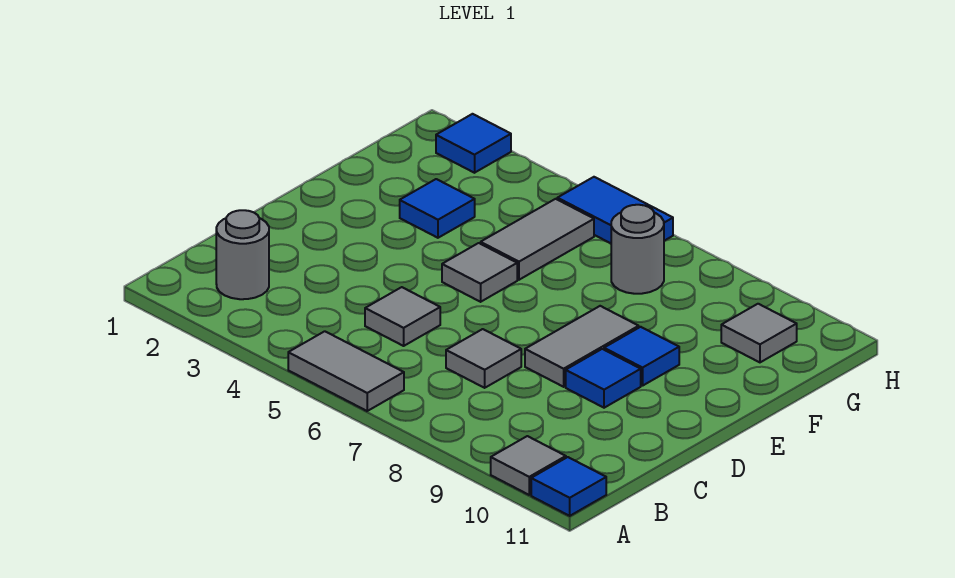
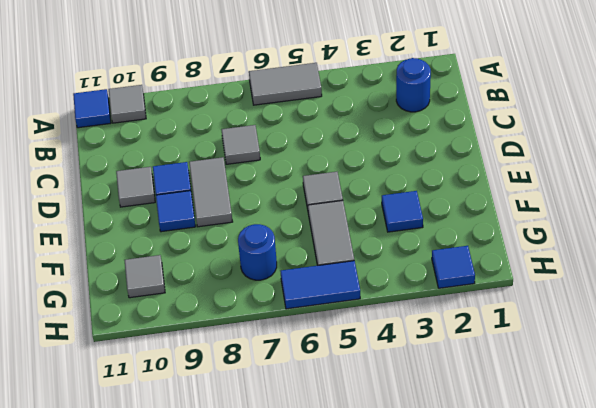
grey 1x1 round brick [216,210,269,299] -> blue 1x1 round brick [396,58,431,112]
grey 1x1 tile [365,287,440,346] -> grey 1x1 tile moved to [116,167,155,207]
grey 1x1 round brick [611,205,664,294] -> blue 1x1 round brick [238,224,277,280]

